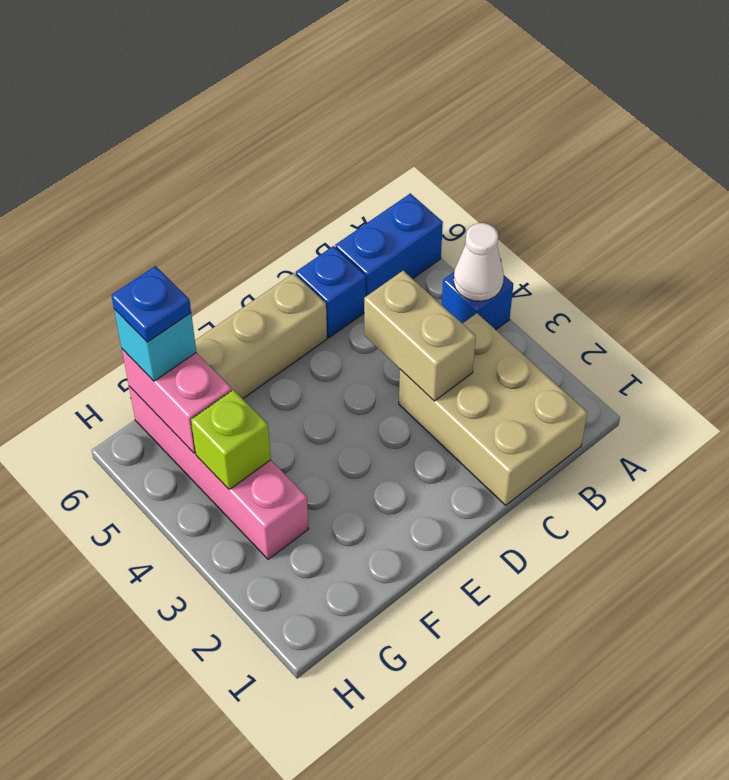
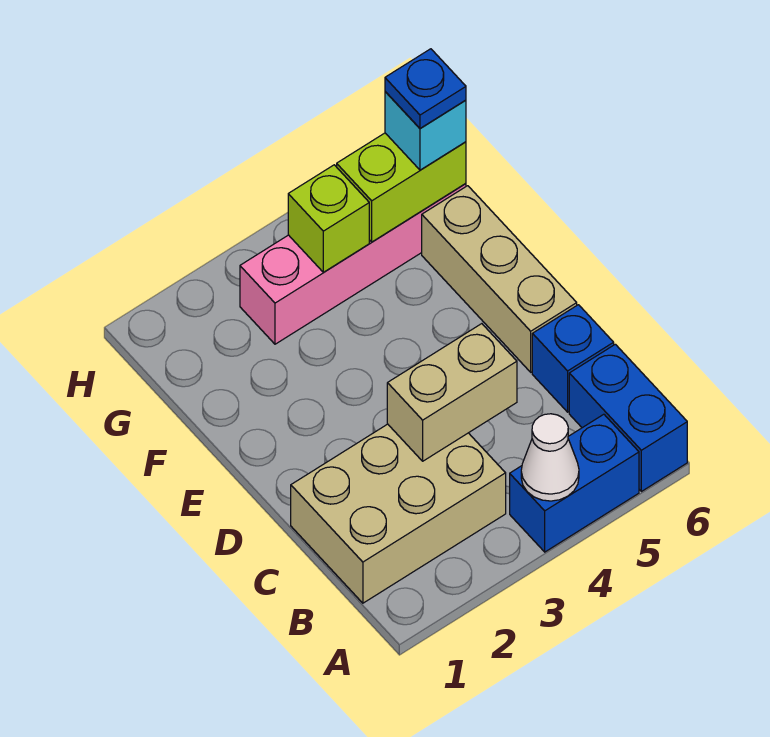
blue 1x1 brick [442,272,513,330] -> blue 1x2 brick [510,414,639,552]
pink 1x2 brick [122,349,232,453] -> lime 1x2 brick [337,133,466,242]

